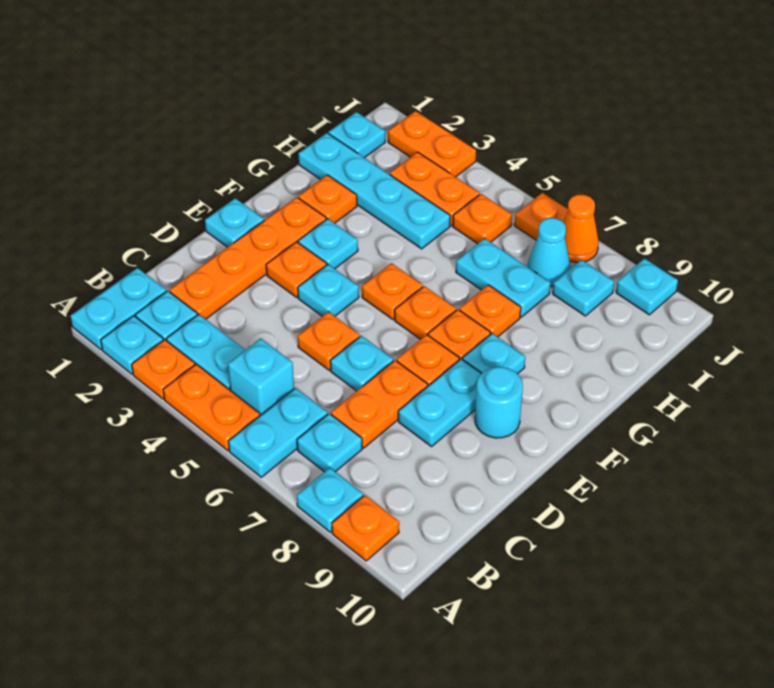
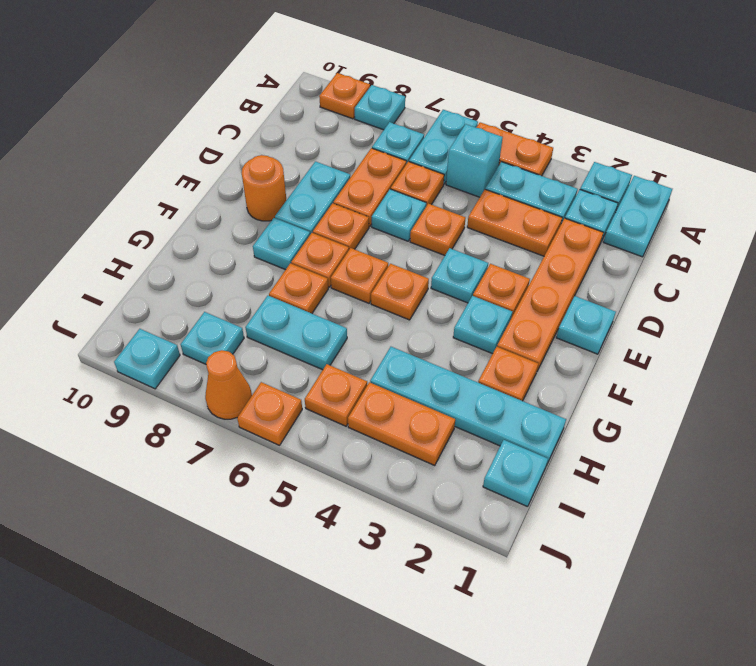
orange 1x1 plate [132,340,195,399] -> orange 1x1 plate moved to [391,162,444,206]
cyan 1x1 round brick [475,367,523,438] -> orange 1x1 round brick [242,155,286,221]
cyan 1x1 cone [528,218,570,286] -> none
orange 1x2 plate [388,111,476,177] -> orange 1x2 plate moved to [467,190,562,256]

